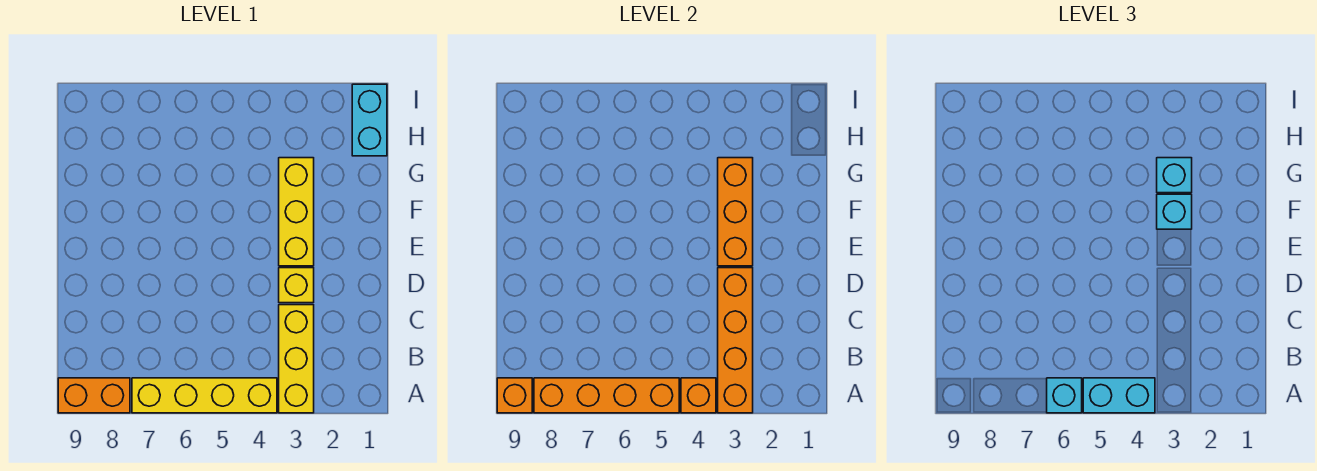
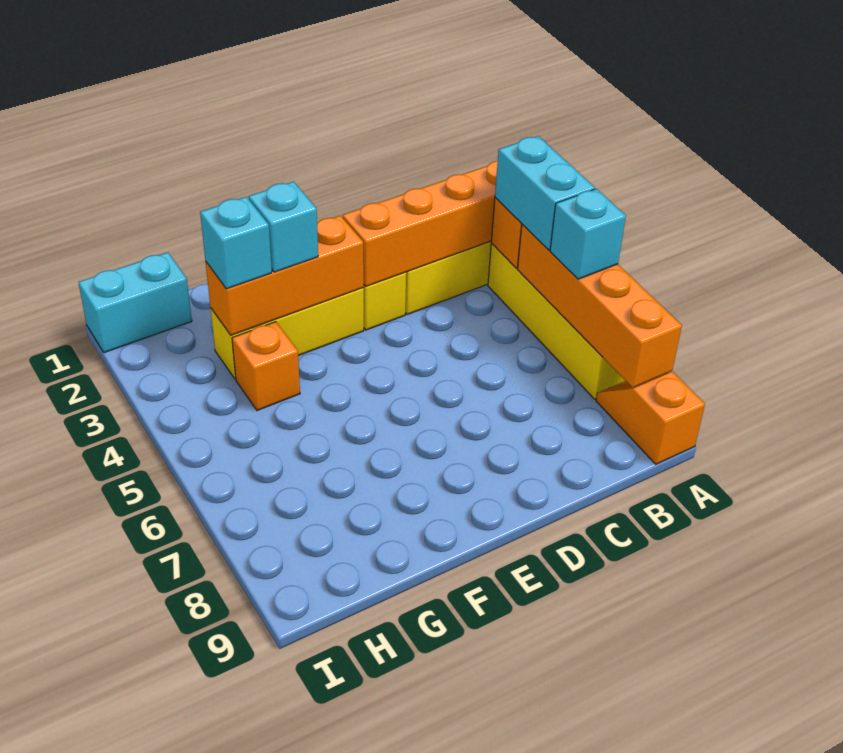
orange 1x2 brick [58,378,130,413] -> orange 1x2 slope [596,372,705,464]
orange 1x1 brick [497,378,532,413] -> orange 1x1 brick moved to [232,322,300,410]

